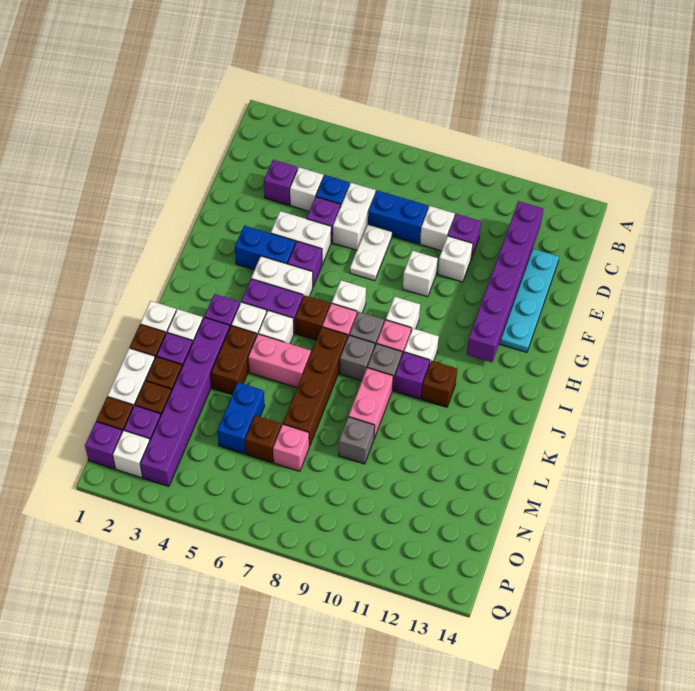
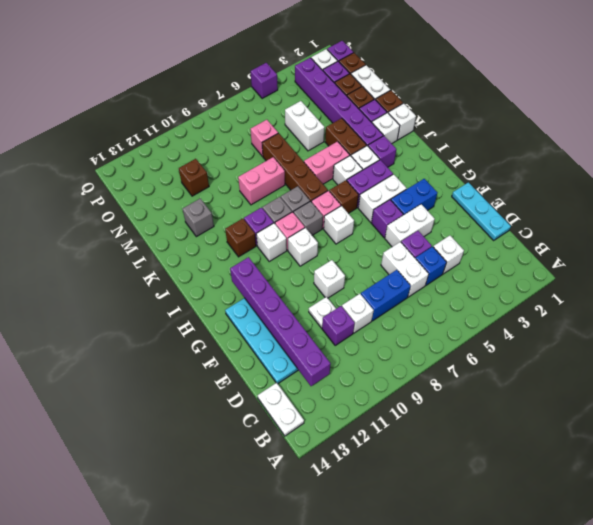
none -> cyan 1x3 plate [452,182,511,241]
purple 1x1 brick [264,160,297,205] -> purple 1x1 brick moved to [251,63,278,99]
white 1x2 plate [350,224,392,281] -> white 1x2 plate moved to [258,383,304,436]
white 1x1 brick [438,236,473,282] -> white 1x1 plate [309,297,336,328]
pink 1x2 brick [348,368,393,438] -> pink 1x2 brick turned to [238,157,285,205]
blue 1x2 brick [217,382,265,454] -> white 1x2 brick [285,101,325,151]
grey 1x1 brick [339,417,375,464] -> grey 1x1 brick moved to [183,199,214,237]
brown 1x1 brick [245,416,281,463] -> brown 1x1 brick moved to [179,159,209,196]

